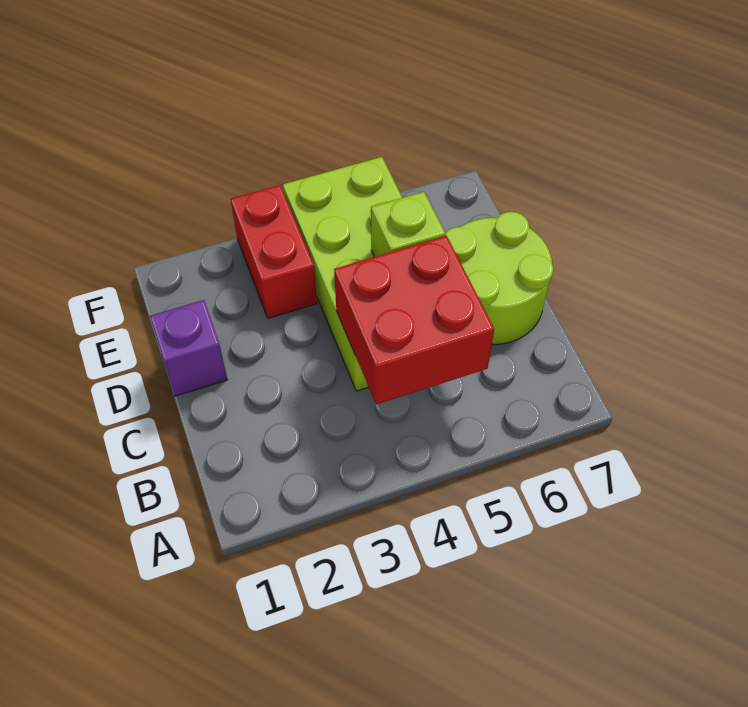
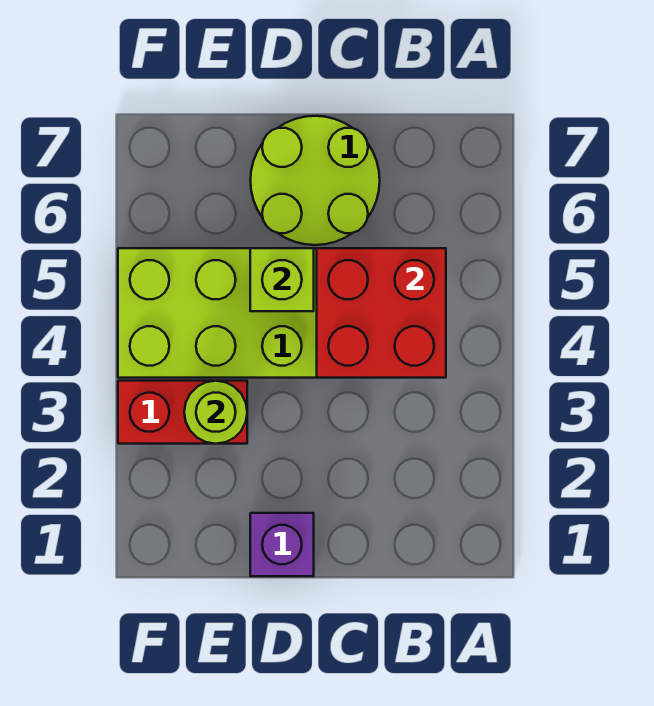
none -> lime 1x1 round brick [184,381,247,444]

